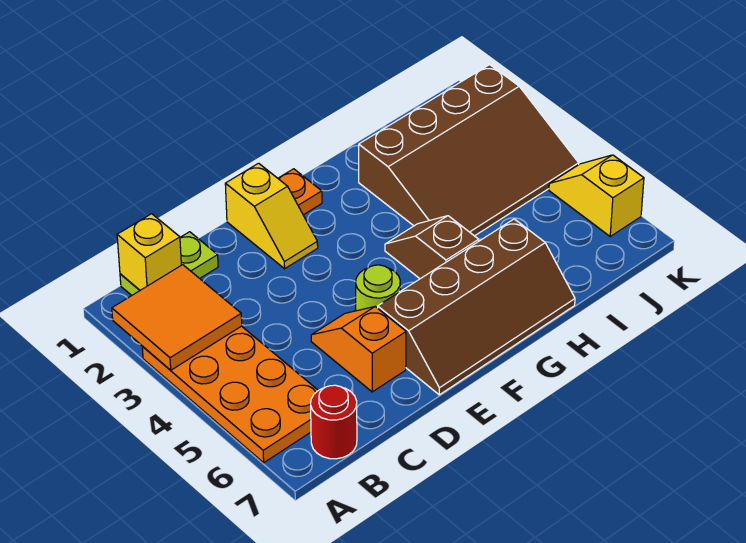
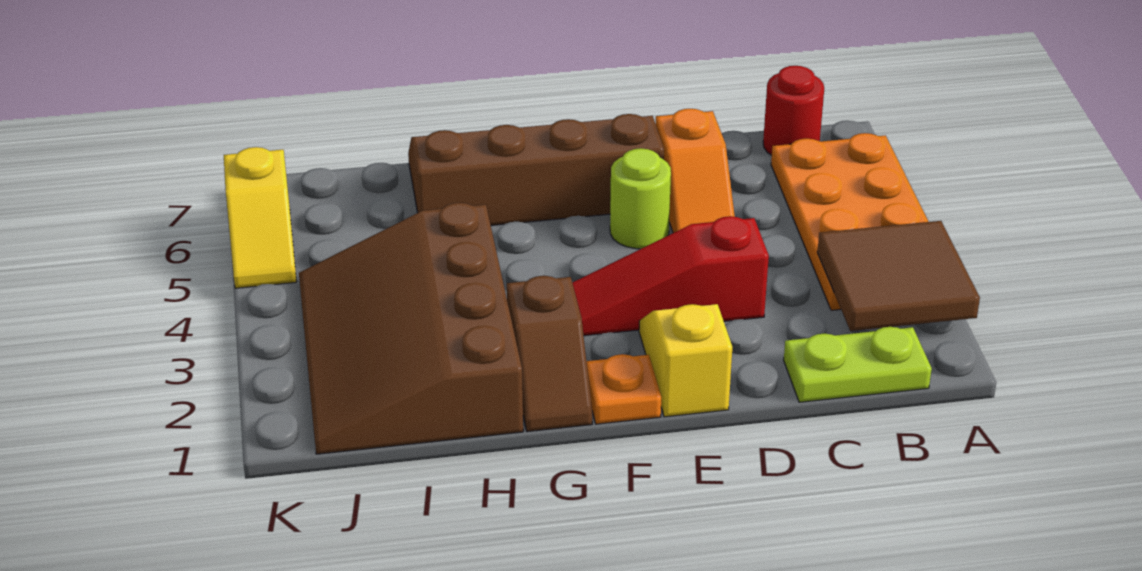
orange 2x2 tile [112,265,242,370] -> brown 2x2 tile [817,221,980,331]
yellow 1x1 brick [117,214,181,290] -> none
none -> red 1x3 slope [572,216,769,336]
brown 1x2 slope [385,216,479,279] -> brown 1x2 slope moved to [507,276,592,432]
brown 3x4 slope [359,65,579,236] -> brown 3x4 slope turned to [299,203,523,454]

